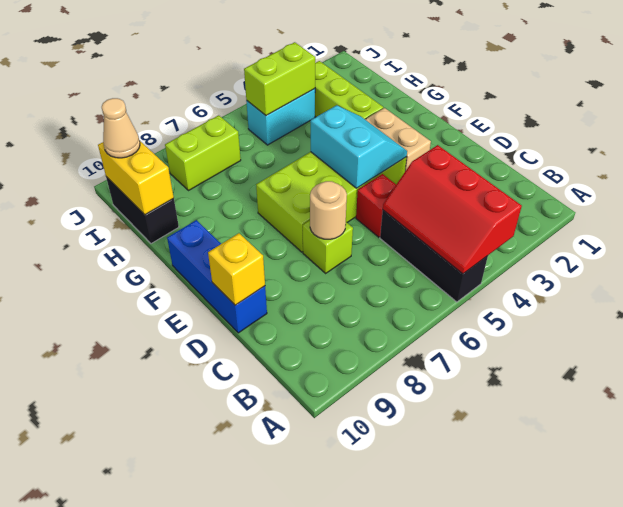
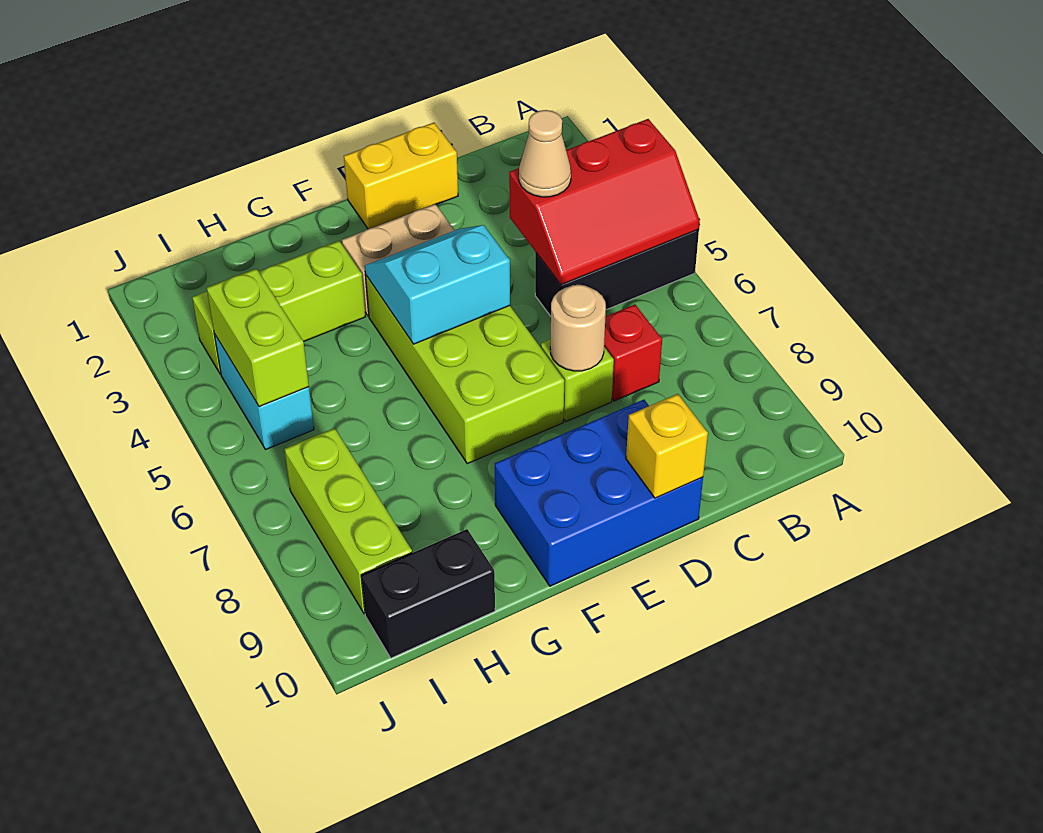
red 1x1 brick [356,174,396,237] -> red 1x1 brick moved to [604,304,662,401]
blue 1x3 brick [167,220,267,333] -> blue 2x3 brick [495,400,703,586]
yellow 1x2 brick [98,140,174,215] -> yellow 1x2 brick moved to [344,123,458,229]
lime 1x2 brick [165,115,241,191] -> lime 1x3 brick [284,428,412,614]
tan 1x1 cone [102,98,140,158] -> tan 1x1 cone moved to [519,110,571,197]

